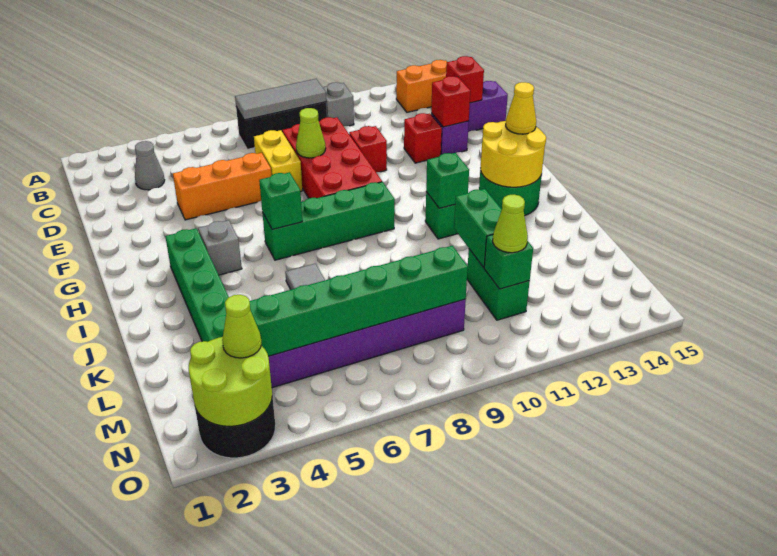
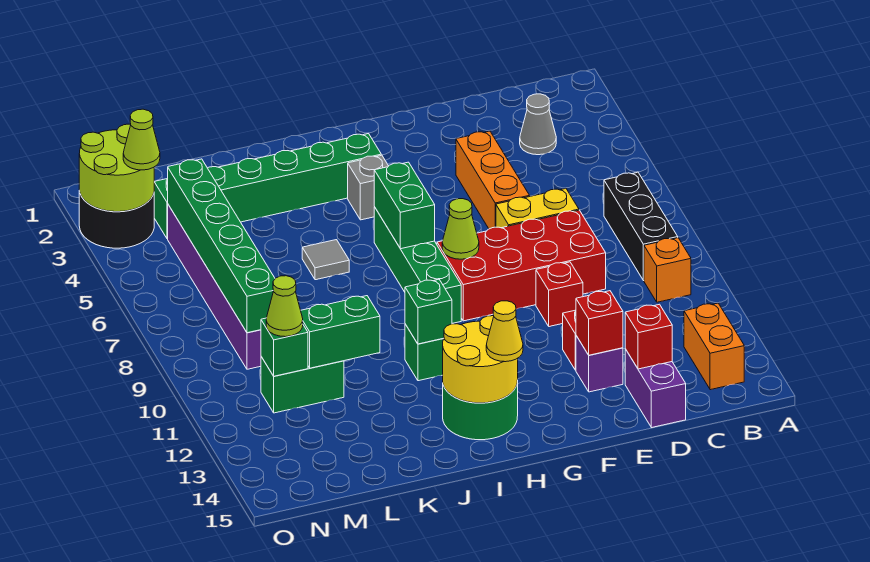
grey 1x3 tile [235,79,326,120] -> none
grey 1x1 brick [323,82,354,126] -> orange 1x1 brick [644,238,691,302]
lime 1x1 cone [296,108,326,158] -> lime 1x1 cone moved to [442,199,479,259]
green 1x1 brick [259,172,302,229] -> green 1x2 brick [374,162,435,249]

